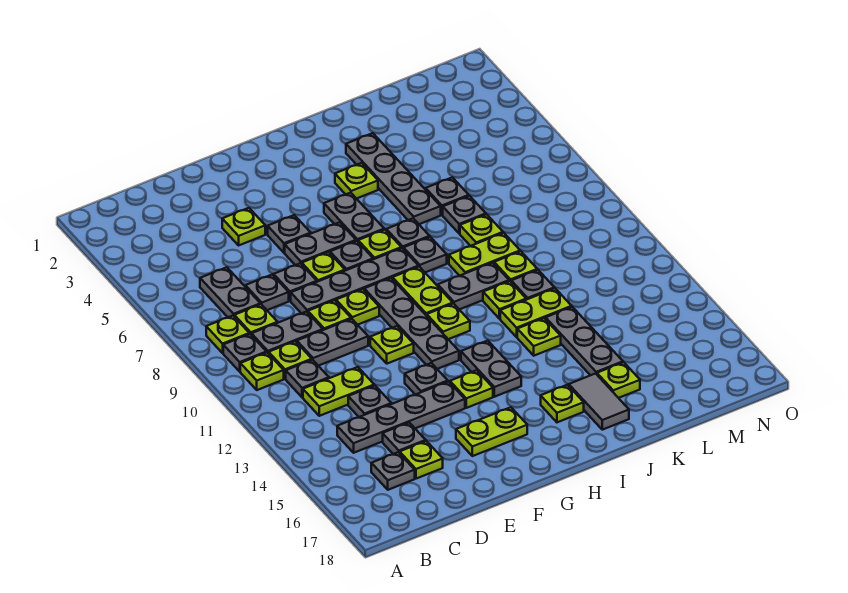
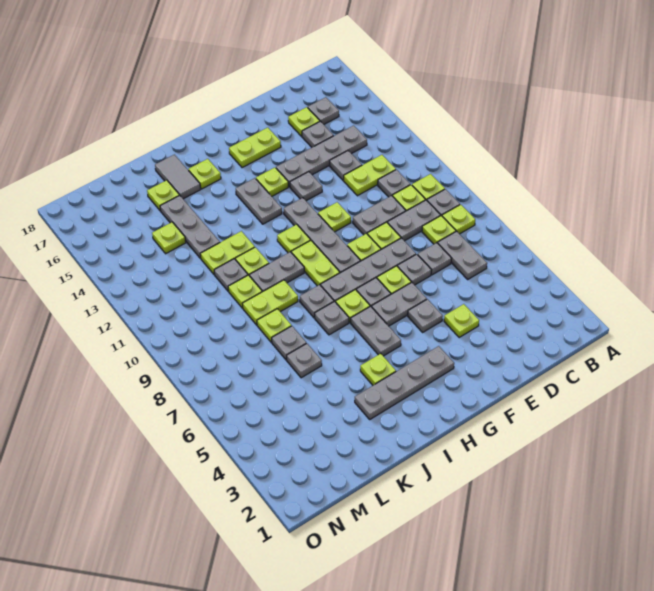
grey 1x4 plate [346,133,441,224] -> grey 1x4 plate turned to [355,346,454,419]
lime 1x1 plate [517,318,561,356] -> lime 1x1 plate moved to [152,222,186,254]

